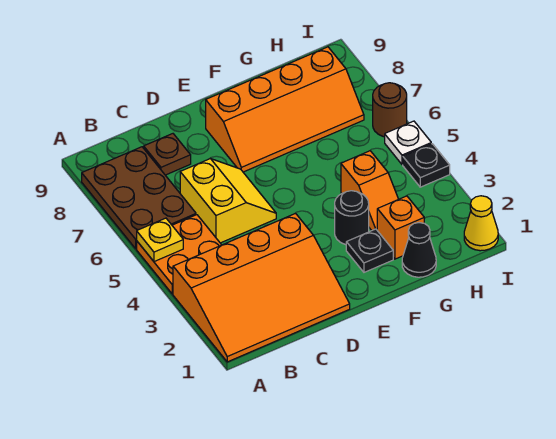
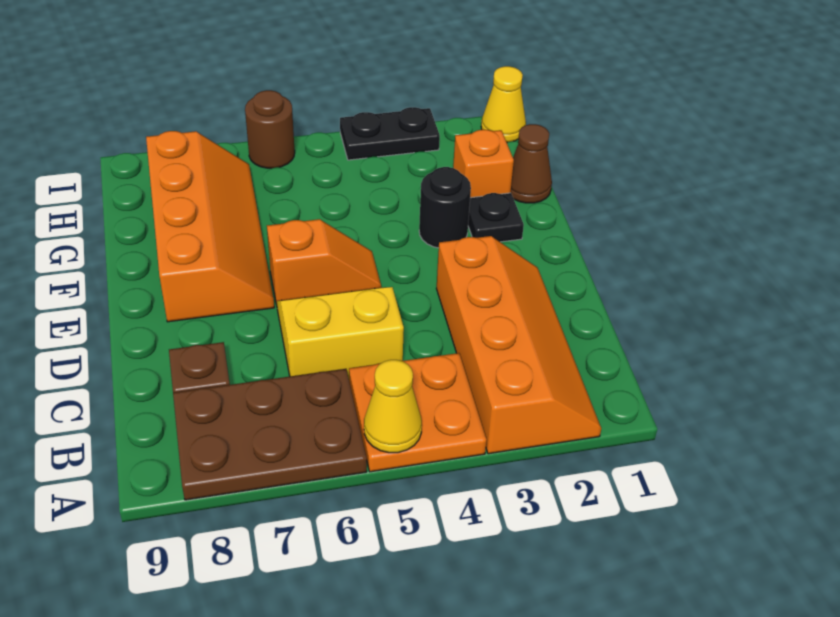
orange 3x4 slope [173,213,350,362] -> orange 2x4 slope [436,236,601,454]
yellow 1x1 plate [137,218,183,262] -> yellow 1x1 cone [364,360,422,453]
black 1x1 cone [402,223,436,277] -> brown 1x1 cone [510,124,552,203]
orange 1x2 slope [341,151,398,230] -> orange 1x2 slope moved to [267,219,381,305]
black 1x1 plate [403,144,450,187] -> black 1x2 plate [340,107,440,160]
white 1x1 plate [385,121,431,165] -> none

